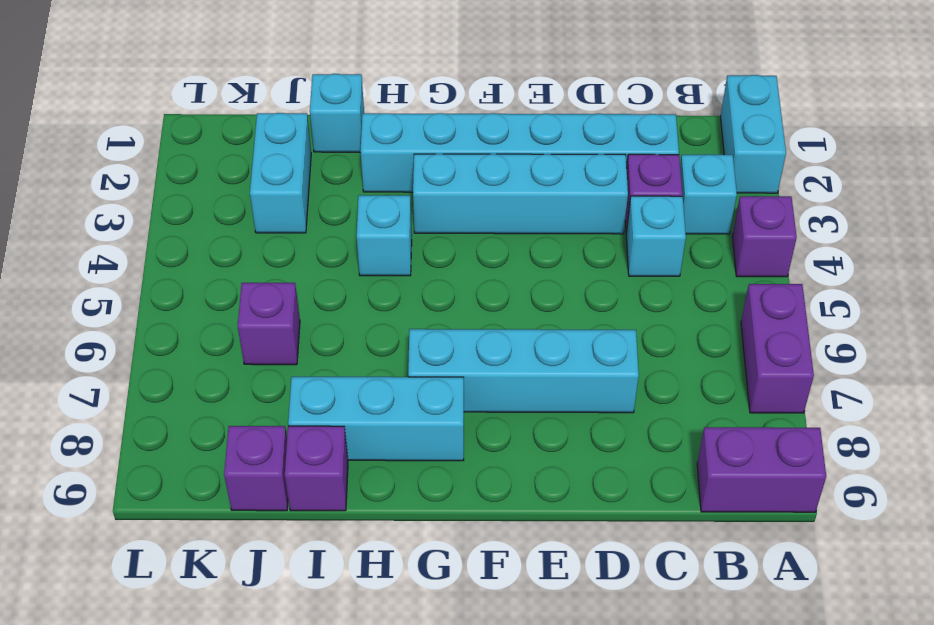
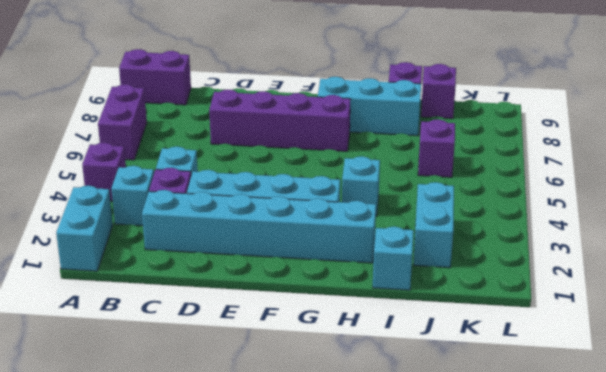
cyan 1x4 brick [408,329,639,413] -> purple 1x4 brick [209,90,350,151]

